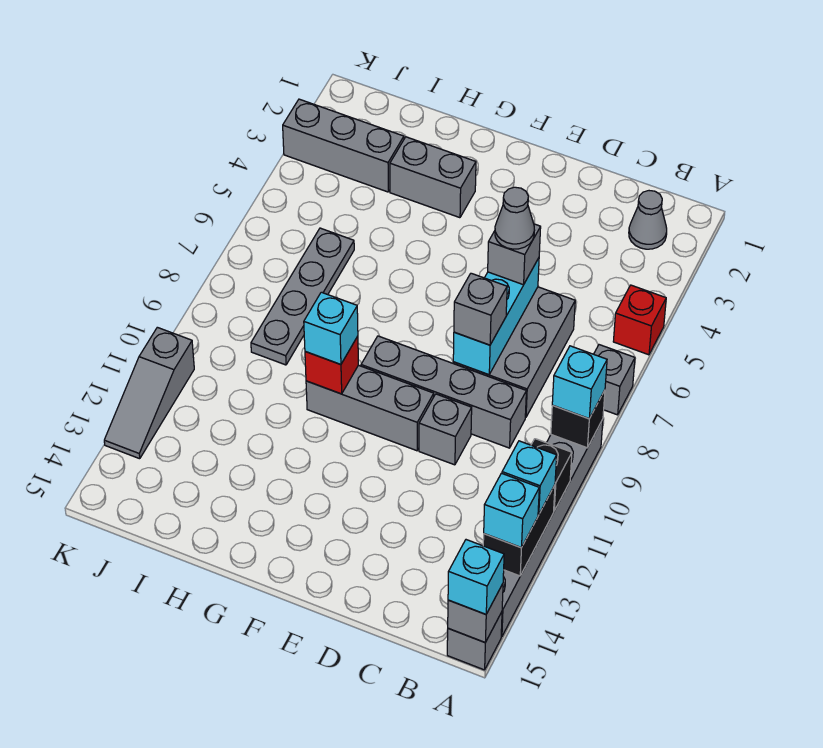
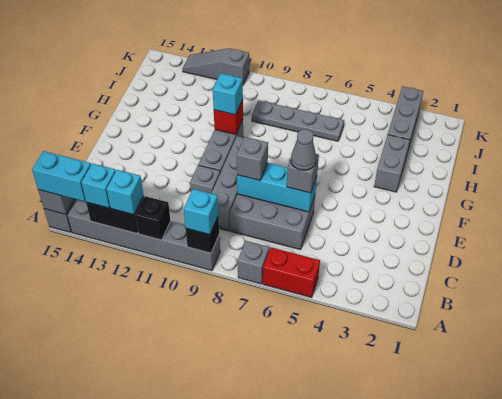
red 1x1 brick [613,285,666,355] -> red 1x2 brick [263,247,320,298]
cyan 1x1 brick [448,540,504,614] -> cyan 1x2 brick [32,151,91,202]
grey 1x1 cone [629,191,667,249] -> none

